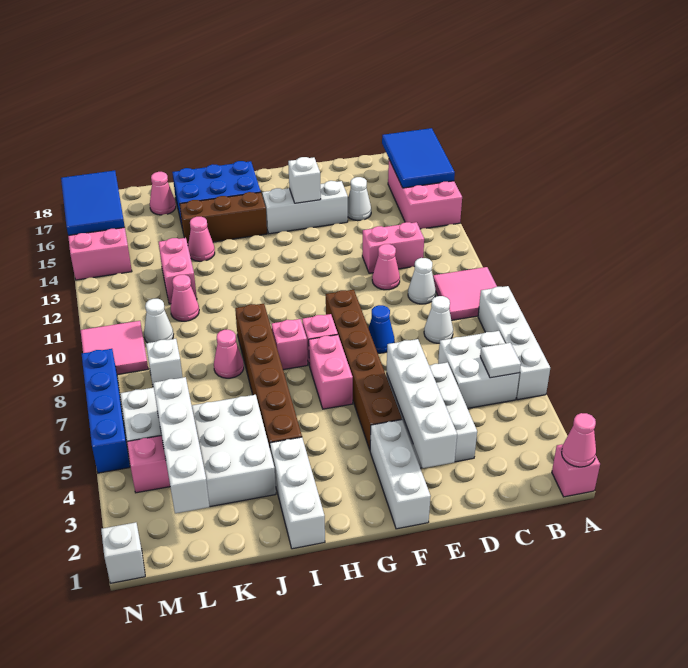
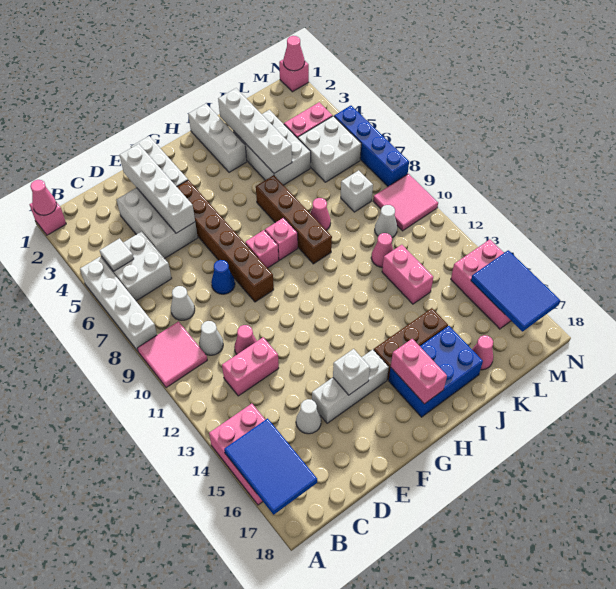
pink 1x2 brick [309,335,353,409] -> pink 1x2 brick moved to [391,339,447,404]
brown 1x6 brick [235,304,302,448] -> brown 1x4 brick [256,175,332,264]
pink 1x1 cone [188,217,215,261] -> pink 1x1 cone moved to [283,36,305,71]
white 1x4 brick [153,377,210,513] -> white 1x4 brick moved to [218,88,292,173]
white 1x1 brick [101,522,145,583] -> pink 1x1 brick [279,60,309,92]

